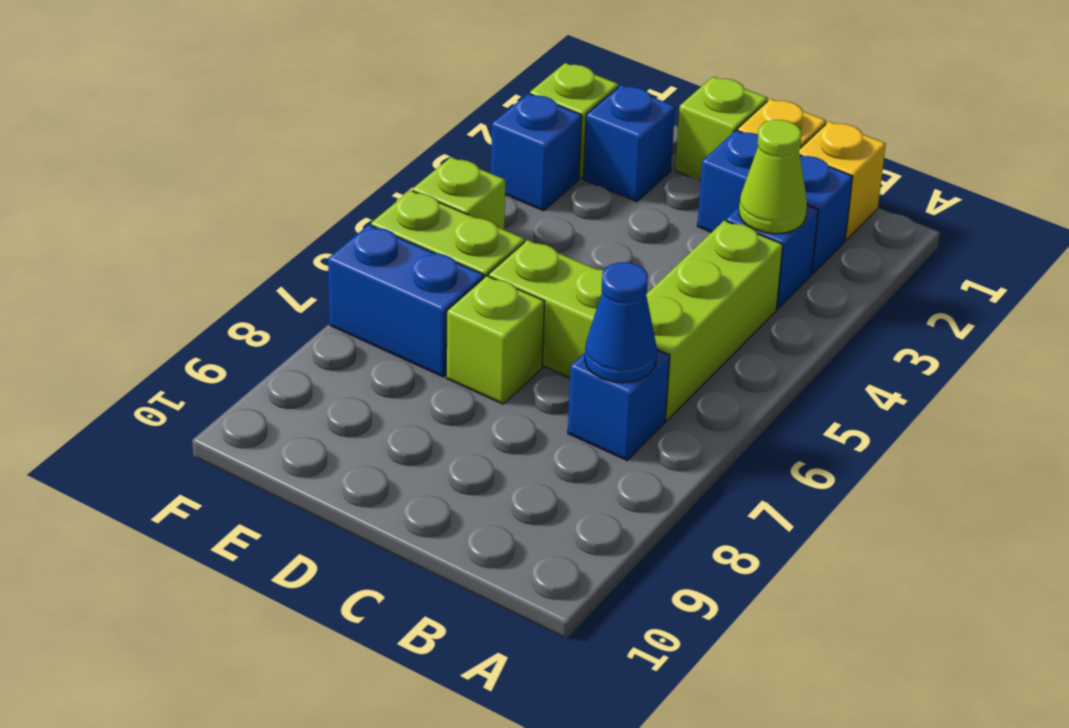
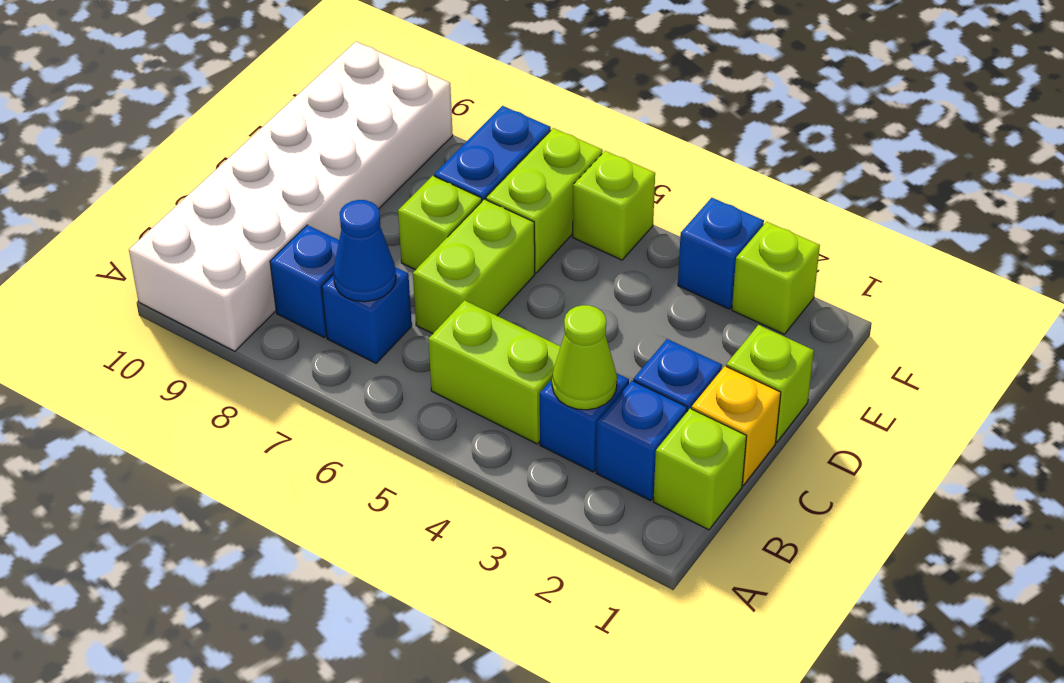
none -> white 2x6 brick [129,42,453,351]
yellow 1x1 brick [799,121,886,240] -> lime 1x1 brick [653,409,747,530]
lime 1x3 brick [646,220,783,421] -> lime 1x2 brick [428,300,561,444]
blue 1x1 brick [583,85,675,202] -> blue 1x1 brick moved to [270,225,339,338]

